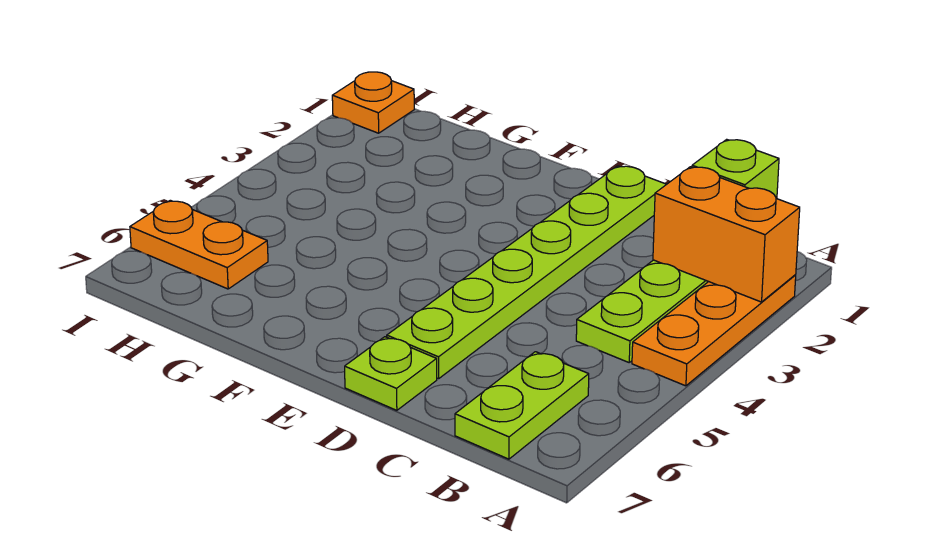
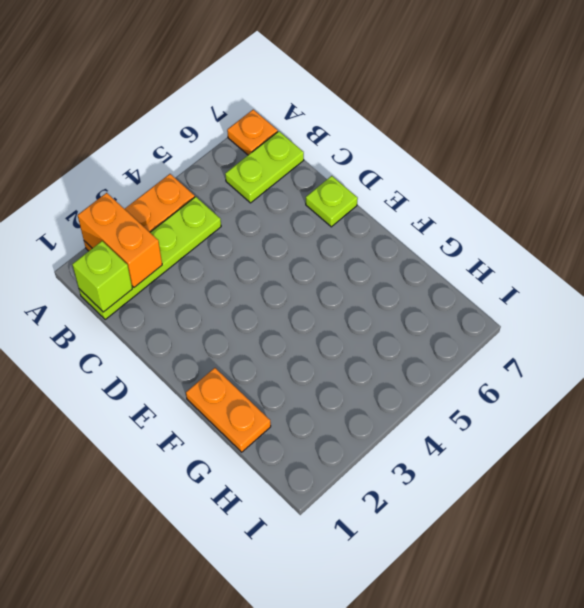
lime 1x6 plate [387,166,666,379] -> none
orange 1x2 plate [130,200,268,289] -> orange 1x2 plate moved to [186,368,271,452]
orange 1x1 plate [332,72,414,133] -> orange 1x1 plate moved to [227,110,278,155]

